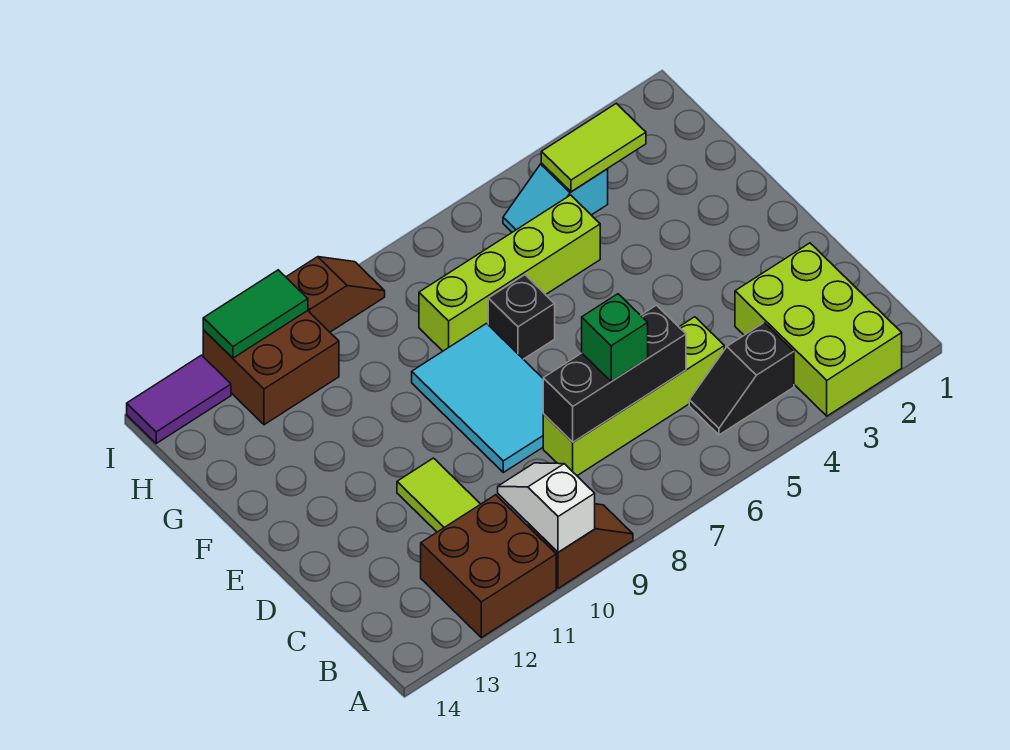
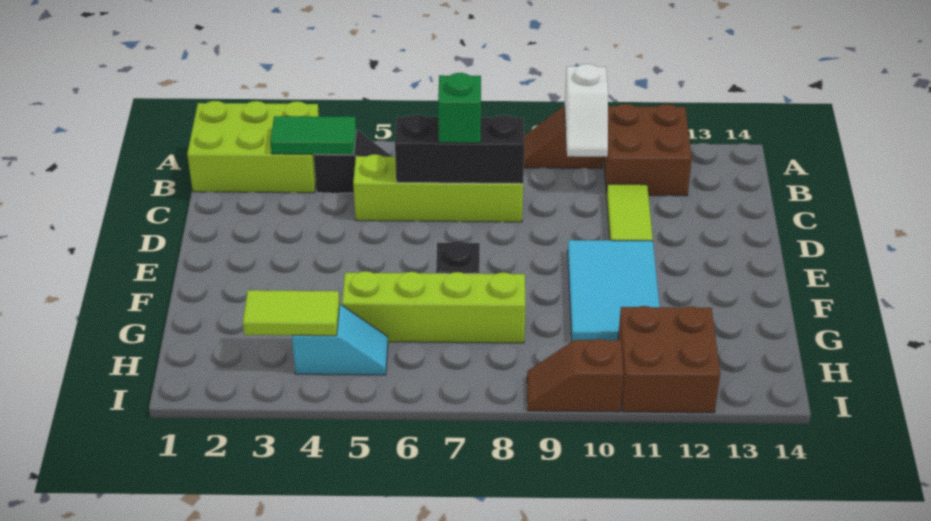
lime 2x3 brick [735,243,902,416] -> lime 2x3 brick turned to [187,101,319,193]
cyan 2x3 tile [412,324,543,472] -> cyan 2x3 tile moved to [568,240,660,341]
green 1x2 tile [203,270,308,358] -> green 1x2 tile moved to [270,116,356,155]
purple 1x2 tile [127,355,231,443] -> none

